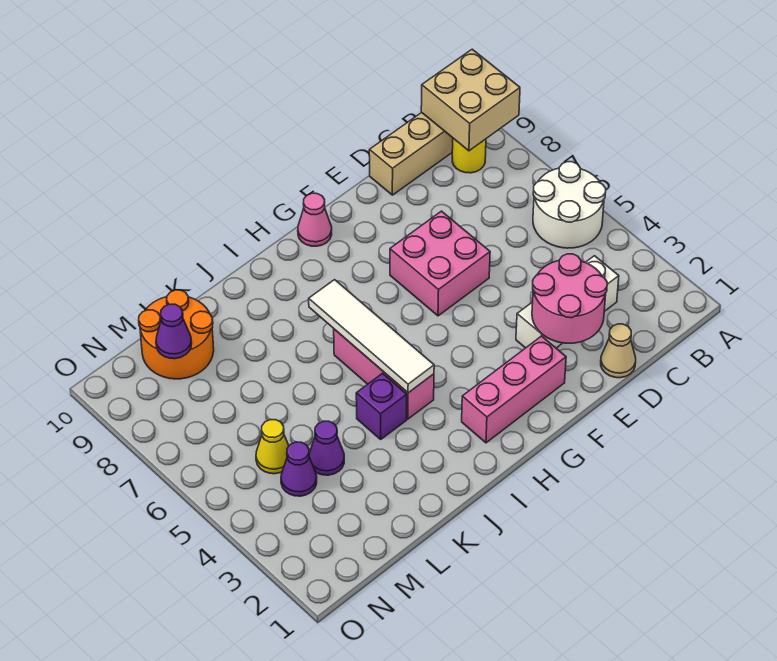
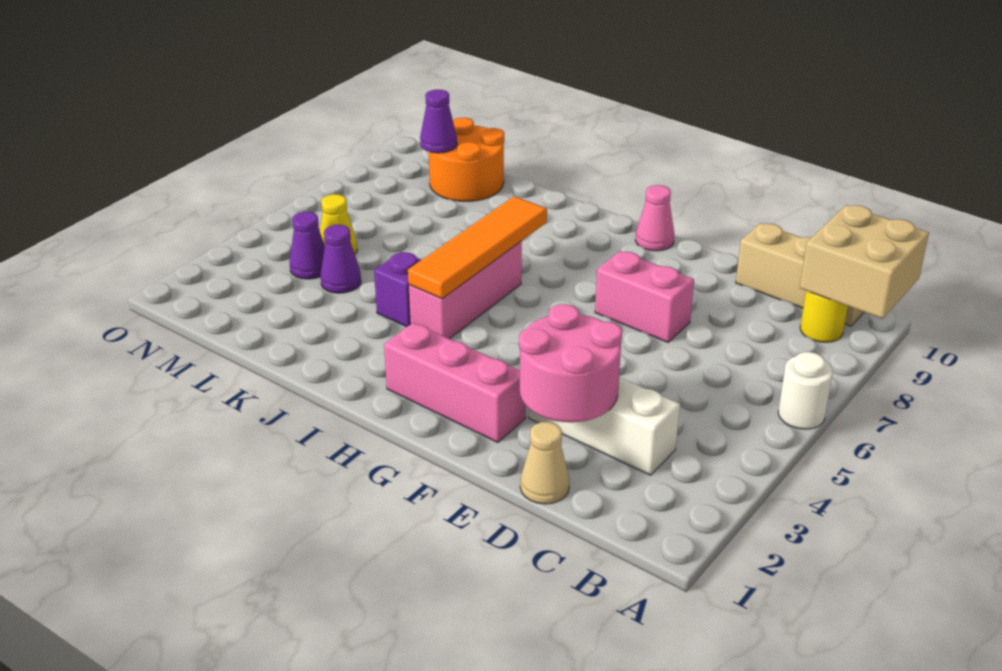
white 2x2 round brick [533,162,606,248] -> white 1x1 round brick [778,352,833,429]
pink 2x2 brick [390,211,490,316] -> pink 1x2 brick [595,251,694,342]
white 1x4 tile [309,280,434,393] -> orange 1x4 tile [408,196,547,299]

